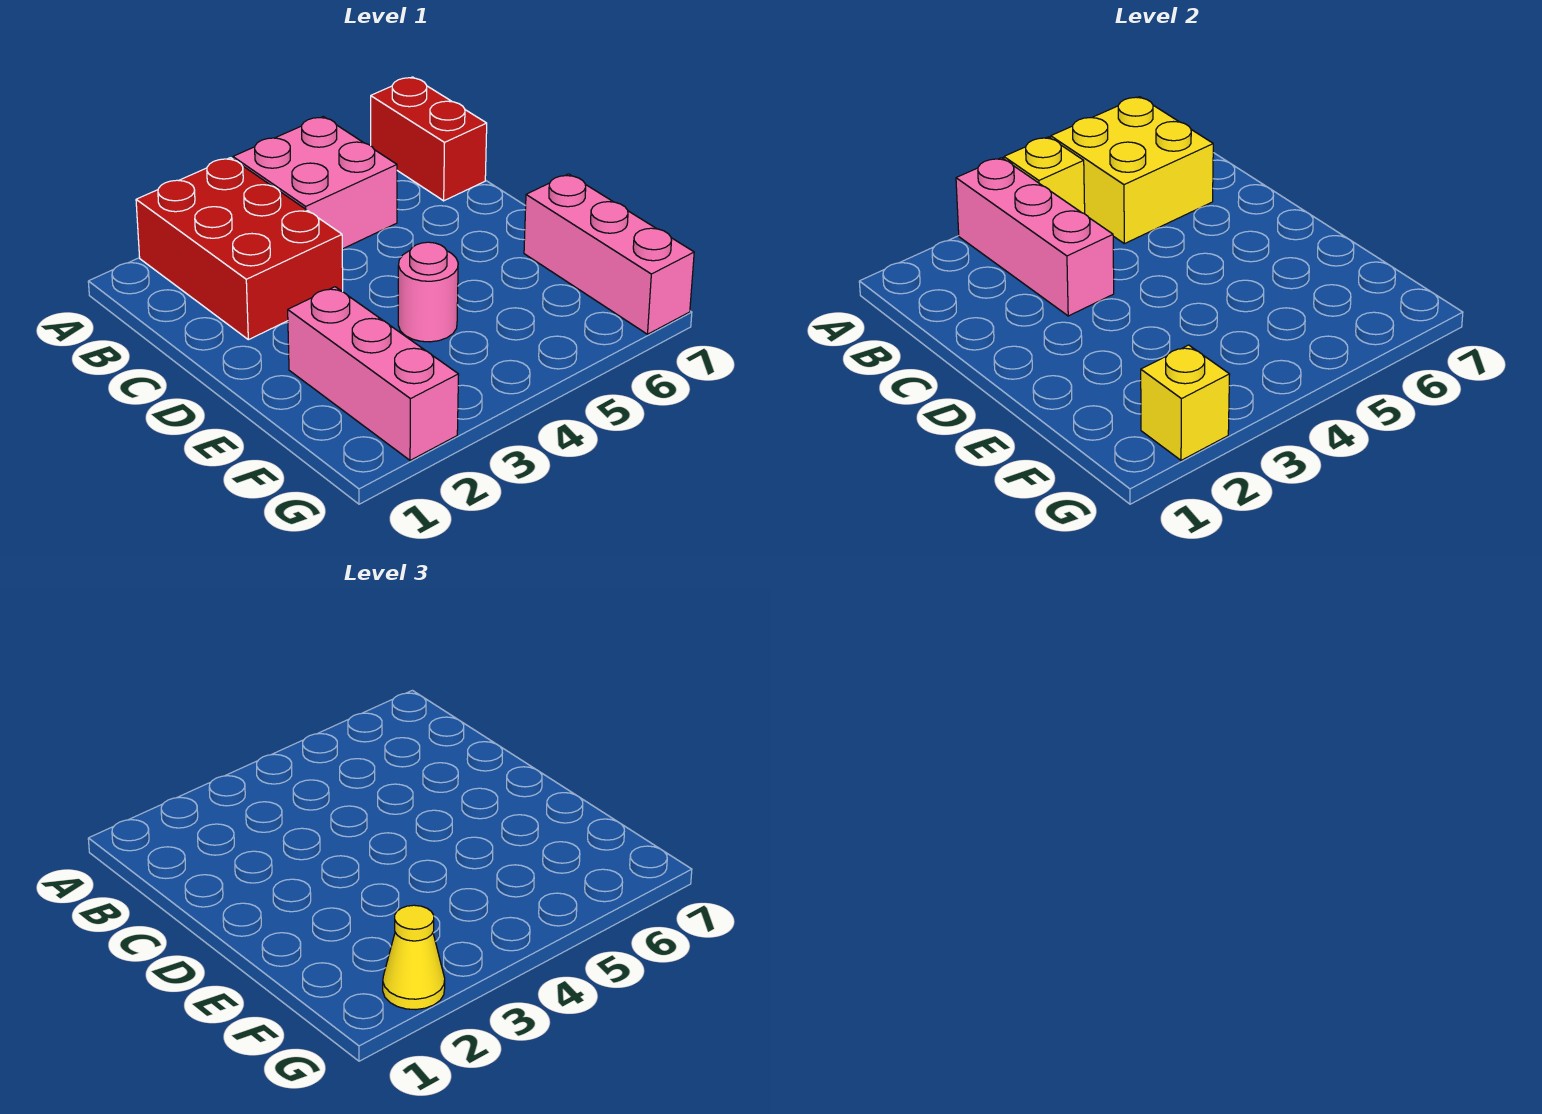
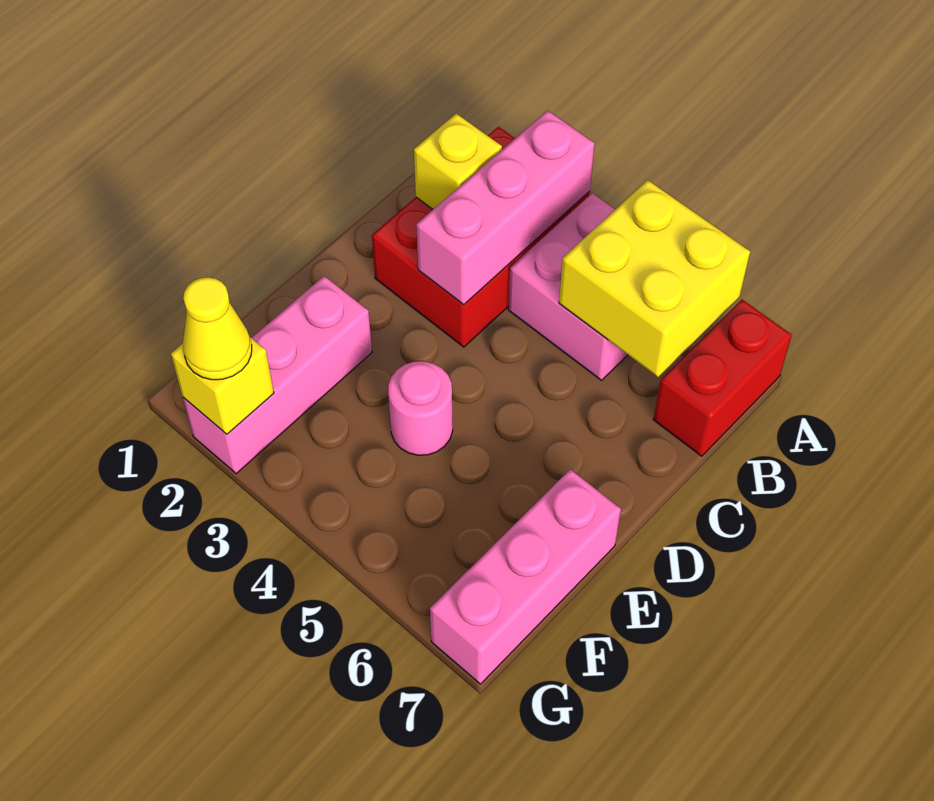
yellow 1x1 brick [1004,137,1085,214] -> yellow 1x1 brick moved to [414,114,502,209]

